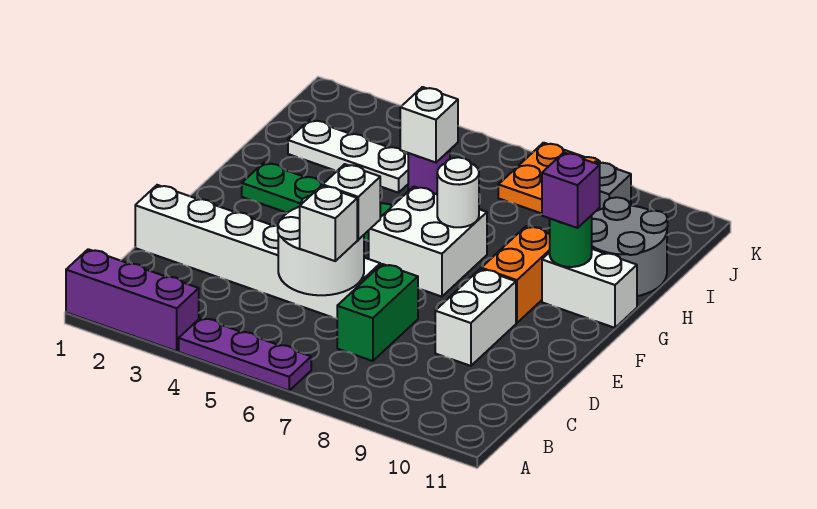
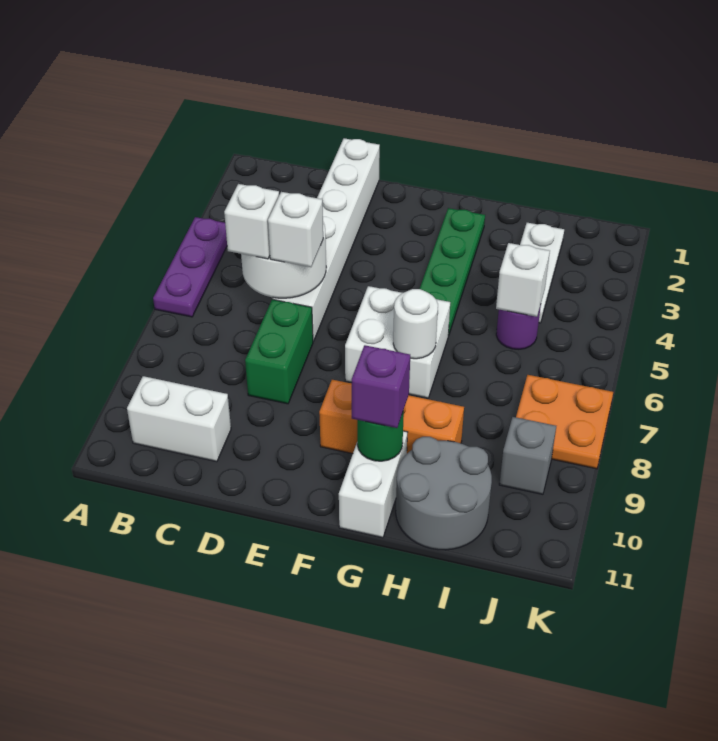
purple 1x3 brick [66,249,199,351] -> none
green 1x2 brick [337,264,418,361] -> green 1x2 brick turned to [245,299,313,404]
white 1x2 brick [435,269,516,366] -> white 1x2 brick moved to [127,376,231,462]
orange 1x2 brick [481,226,550,323] -> orange 1x3 brick [319,380,464,454]

